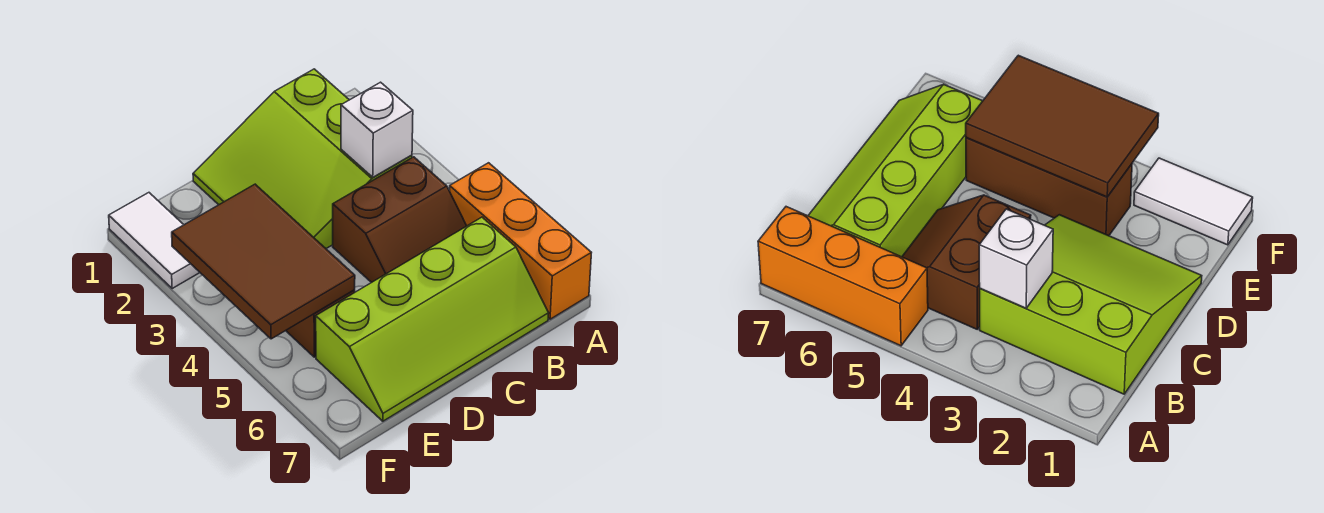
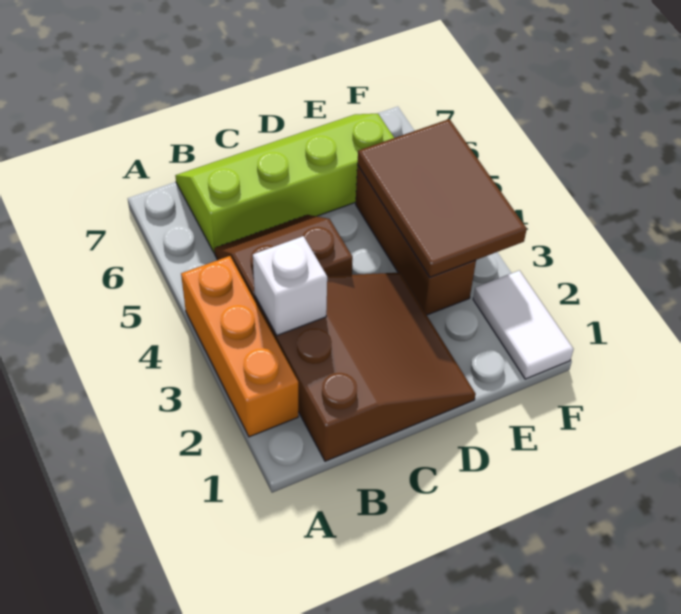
orange 1x3 brick [450,163,591,319] -> orange 1x3 brick moved to [181,256,298,437]
lime 3x3 slope [193,69,412,249] -> brown 3x3 slope [255,273,476,461]

